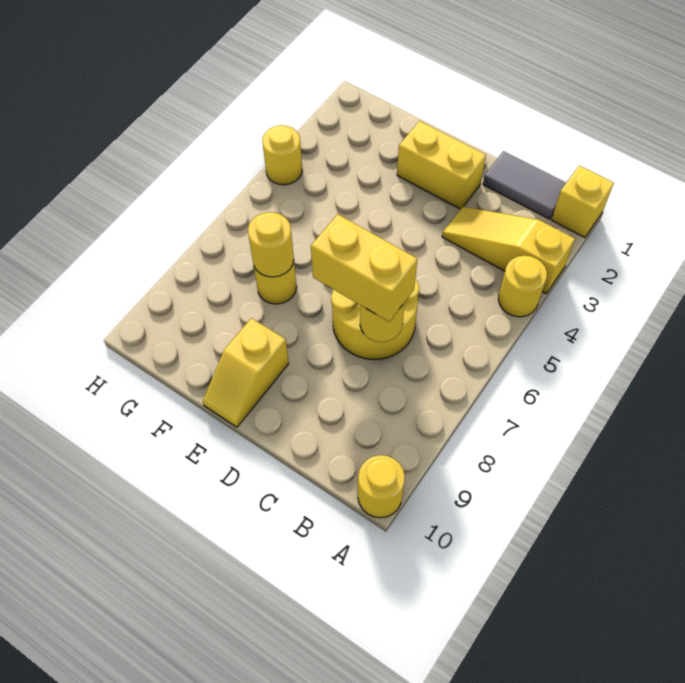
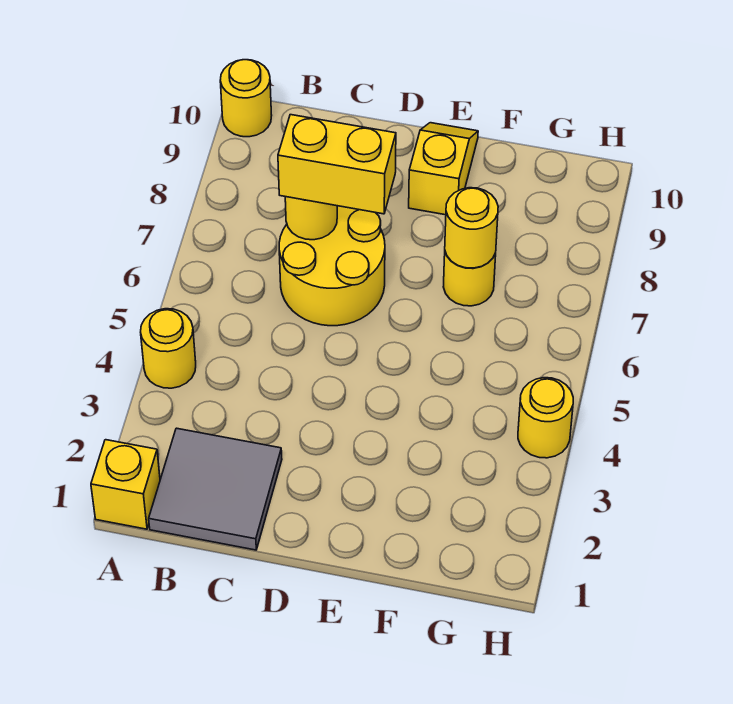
yellow 1x3 slope [442,207,575,294] -> none
grey 1x2 tile [483,151,566,219] -> grey 2x2 tile [149,428,282,550]
yellow 1x2 brick [397,121,486,209] -> none

